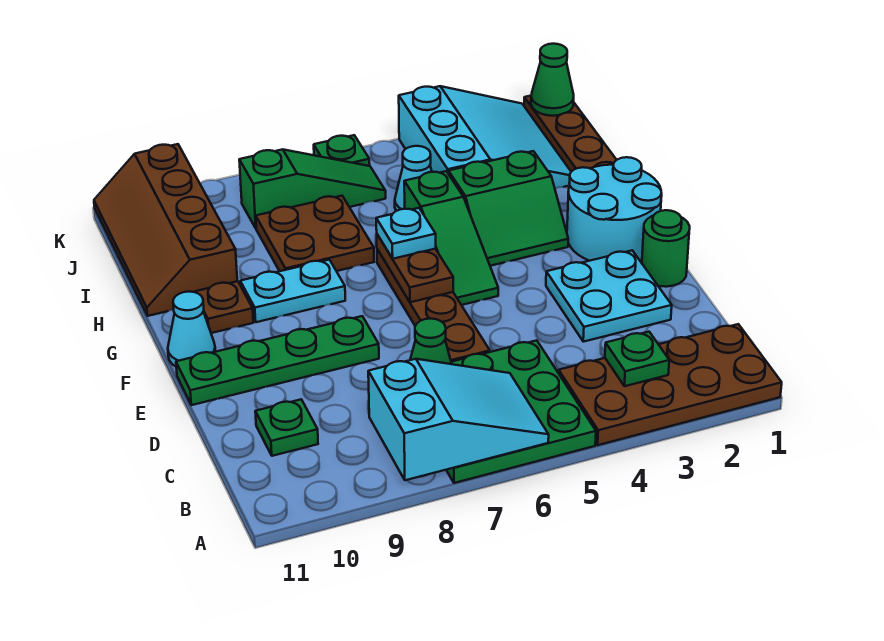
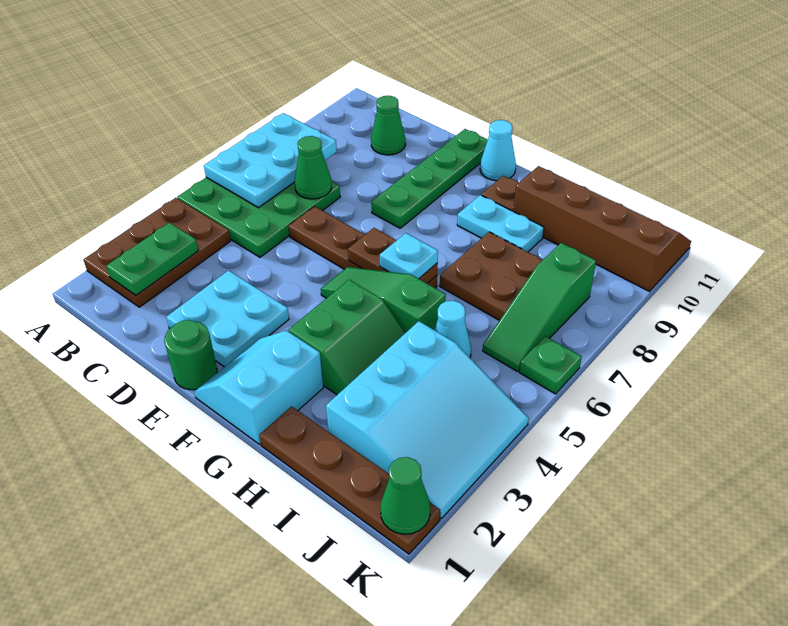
brown 2x4 plate [559,324,782,445] -> brown 2x3 plate [84,198,230,307]
cyan 2x3 slope [368,359,549,480] -> cyan 2x3 plate [204,113,337,208]
green 1x1 plate [605,332,669,386] -> green 1x2 plate [106,222,198,295]
green 1x1 plate [255,399,318,456] -> green 1x1 cone [371,96,406,155]
cyan 2x2 round brick [567,157,662,261] -> cyan 2x2 slope [194,331,323,444]
green 2x2 slope [449,151,568,266] -> green 2x2 slope turned to [289,280,405,395]
cyan 1x2 plate [240,260,345,322] -> cyan 1x2 plate turned to [457,195,544,252]
cyan 3x3 slope [399,86,571,188] -> cyan 3x3 slope turned to [326,321,529,518]

